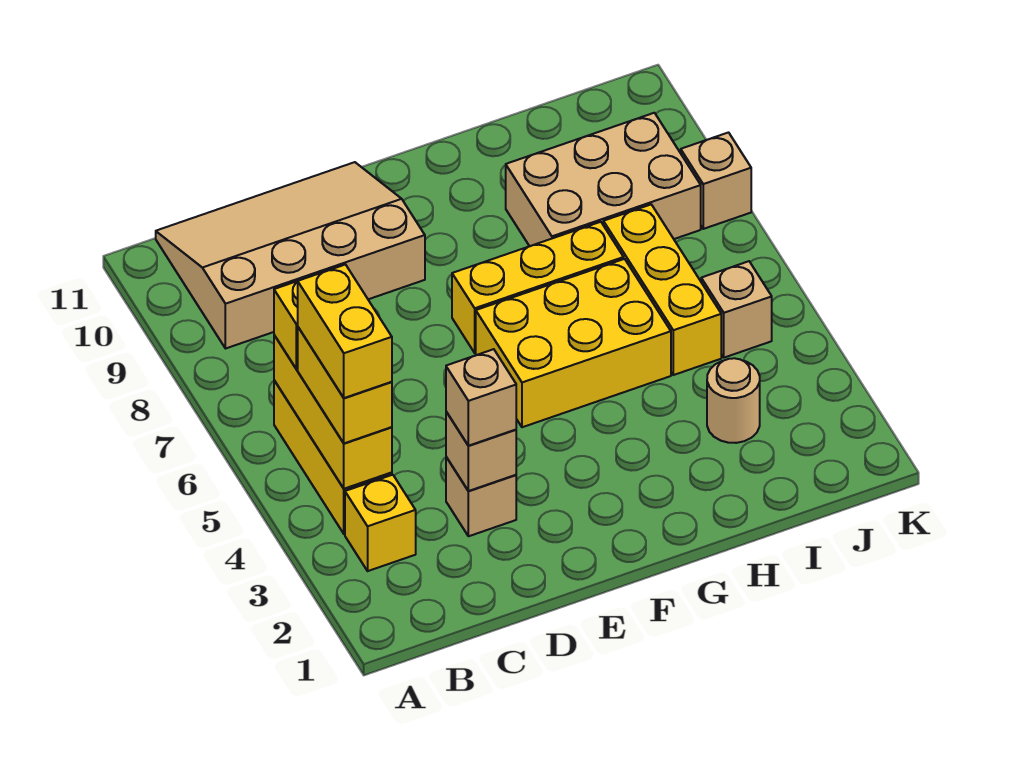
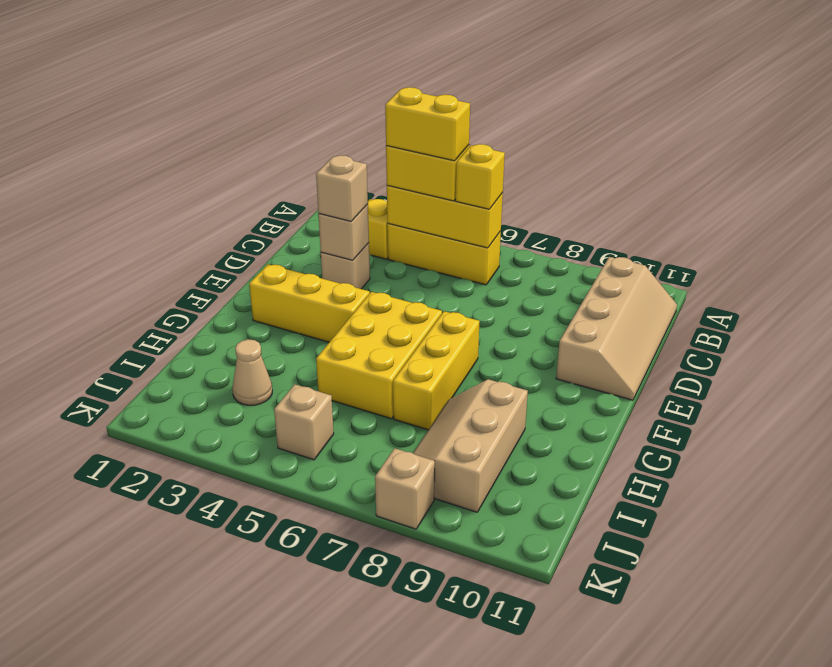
tan 3x4 slope [156,162,425,349] -> tan 2x4 slope [556,257,677,400]
tan 2x3 brick [506,113,701,246] -> tan 2x3 slope [413,379,528,512]
tan 1x1 round brick [707,358,760,443] -> tan 1x1 cone [232,339,272,405]
yellow 1x3 brick [603,205,721,375] -> yellow 1x3 brick moved to [249,264,370,342]

